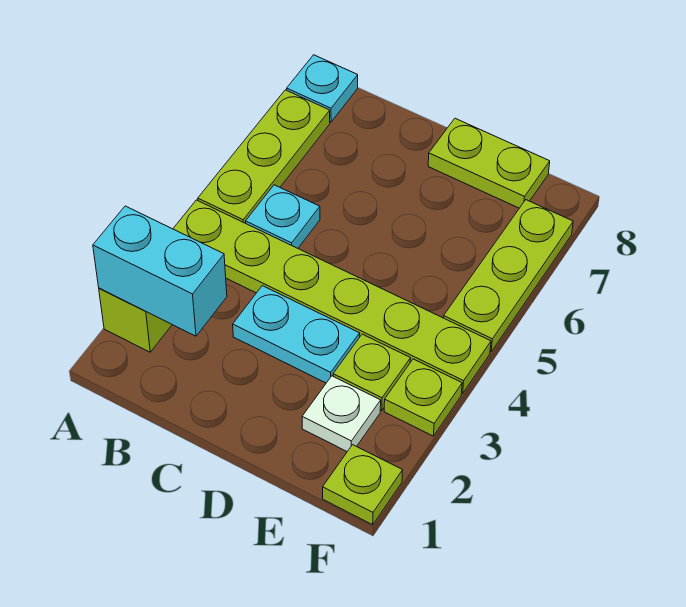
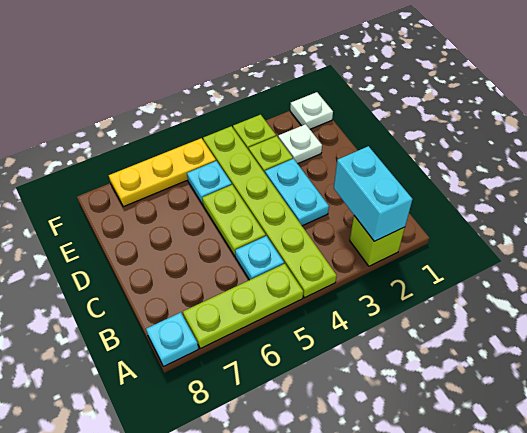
lime 1x2 plate [428,118,550,208] -> lime 1x2 plate moved to [202,185,266,256]
none -> cyan 1x1 plate [187,161,232,204]
lime 1x1 plate [323,445,403,525] -> white 1x1 plate [290,92,333,129]
lime 1x3 plate [443,200,573,352] -> yellow 1x3 plate [109,138,216,207]

